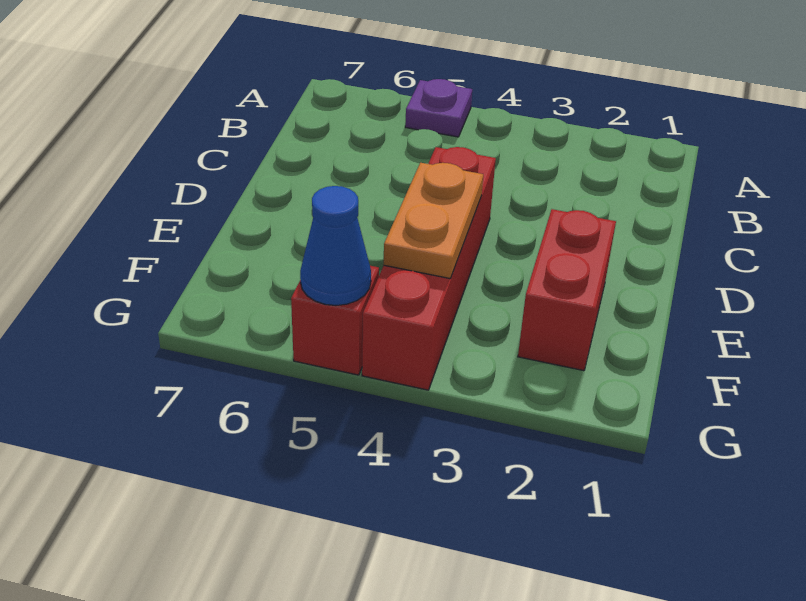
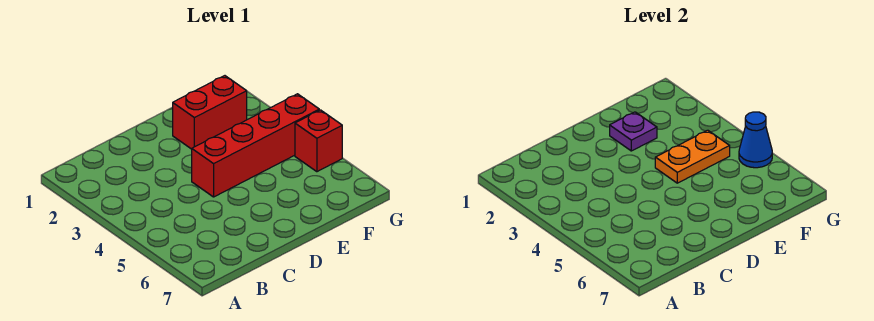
purple 1x1 plate [405,79,472,137] -> purple 1x1 plate moved to [610,112,657,151]

